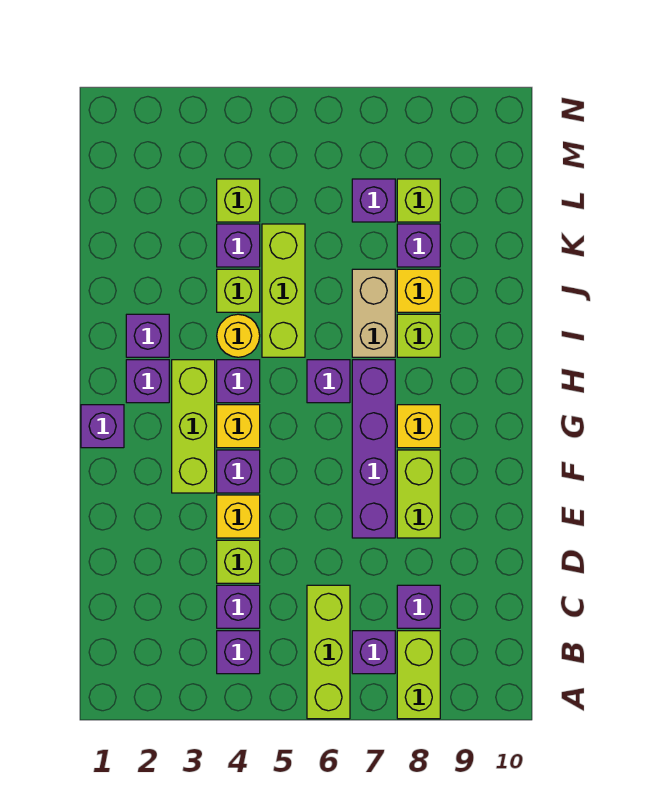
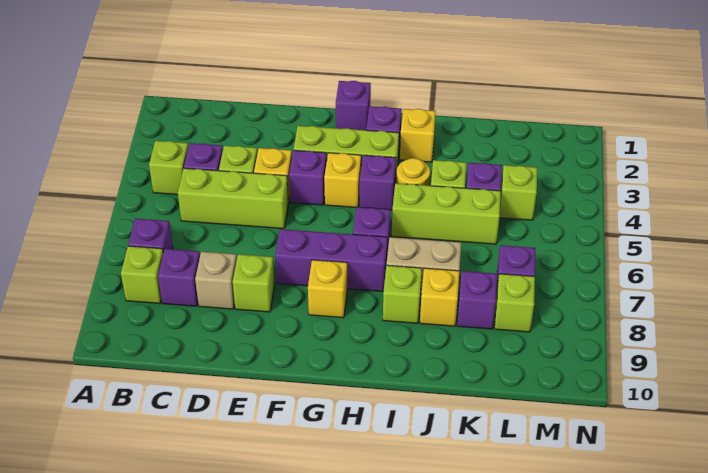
lime 1x3 brick [307,585,350,719] -> lime 1x3 brick moved to [178,168,289,229]
lime 1x2 brick [397,631,440,719] -> lime 1x1 brick [121,246,163,304]
purple 1x1 brick [217,631,260,674] -> lime 1x1 brick [149,141,188,195]
none -> tan 1x1 brick [195,252,237,309]
purple 1x4 brick [352,360,395,538] -> purple 1x3 brick [275,229,388,292]
lime 1x2 brick [397,450,440,538] -> lime 1x1 brick [233,254,275,312]
purple 1x1 brick [126,314,169,357] -> yellow 1x1 brick [400,109,436,162]

